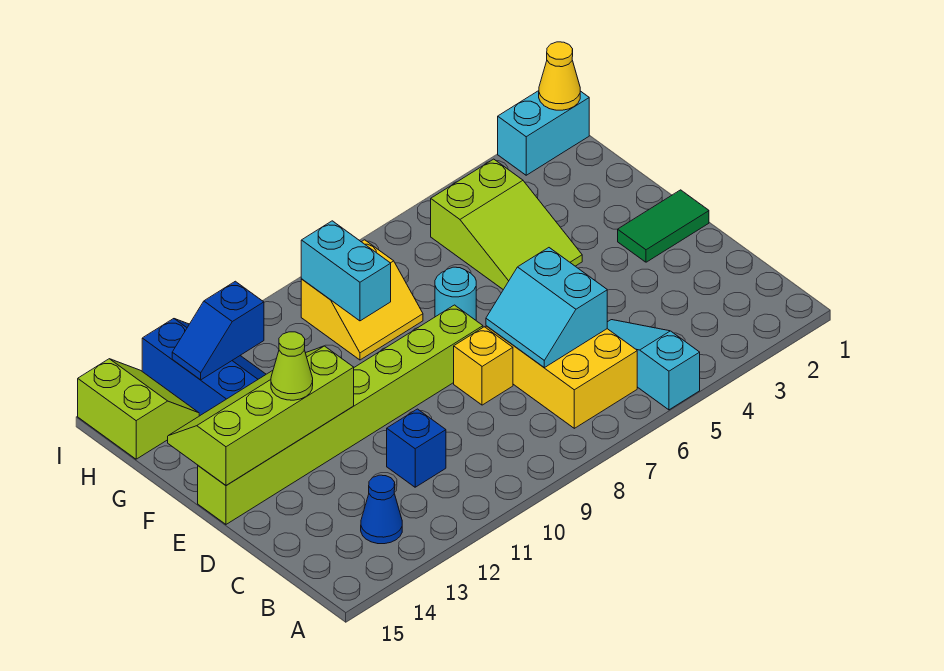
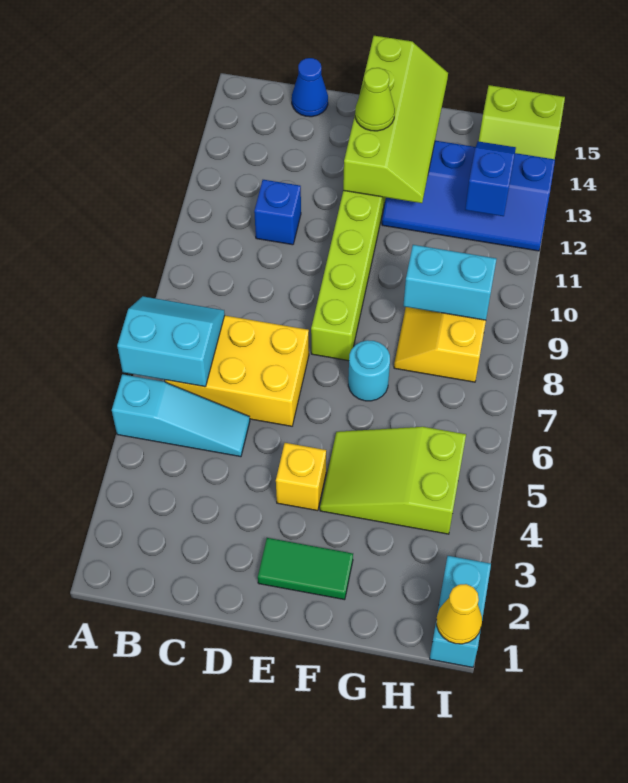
blue 1x1 cone [361,475,402,544] -> blue 1x1 cone moved to [292,58,328,117]
cyan 2x2 slope [486,248,607,368] -> cyan 2x2 slope moved to [117,296,225,387]
yellow 1x1 brick [454,327,513,405] -> yellow 1x1 brick moved to [276,443,326,511]
green 1x2 tile [618,190,709,262] -> green 1x2 tile turned to [258,538,353,600]

